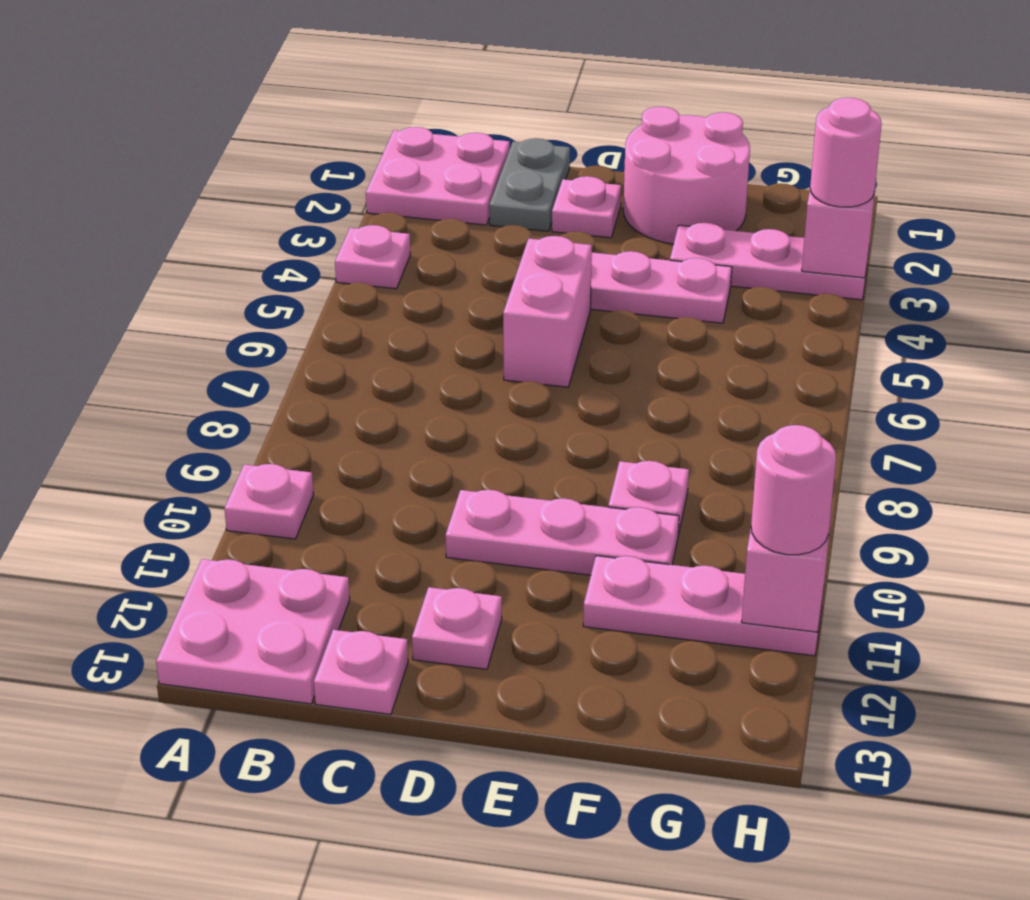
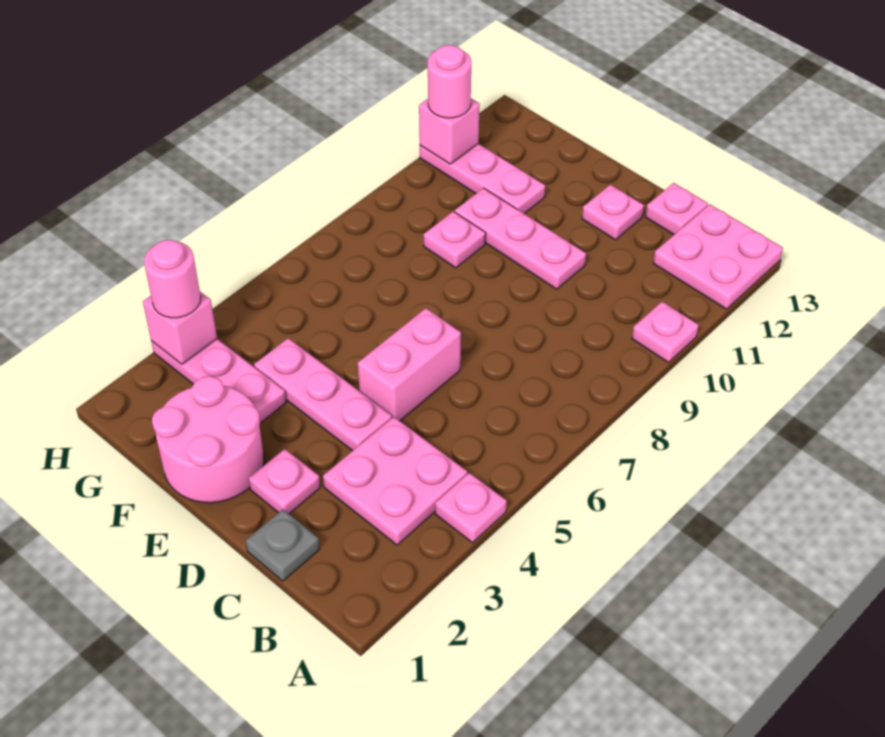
pink 2x2 plate [366,127,510,225] -> pink 2x2 plate moved to [323,417,467,545]
grey 1x2 plate [489,138,570,231] -> grey 1x1 plate [246,509,320,581]

